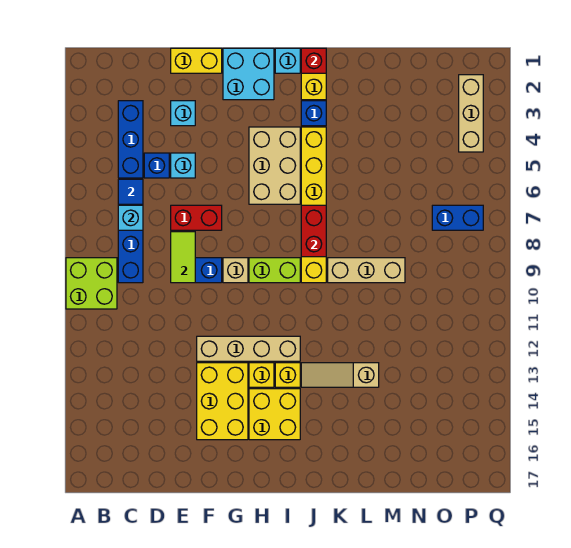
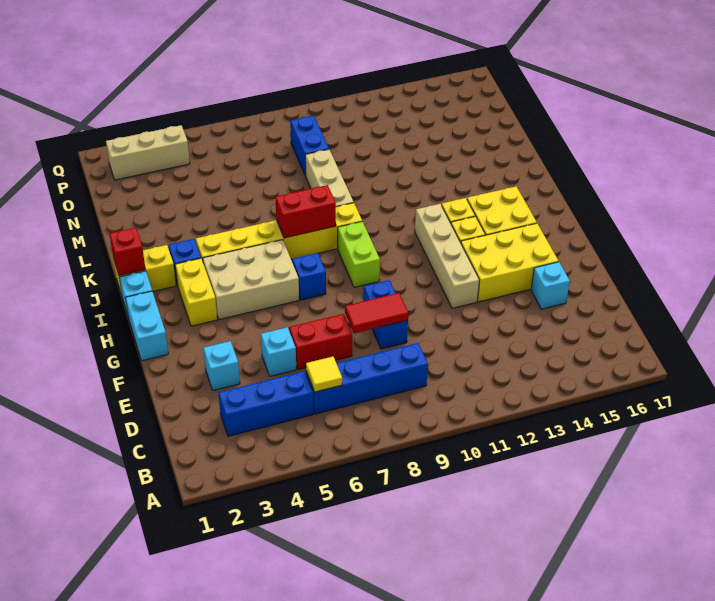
lime 2x2 brick [66,258,117,309] -> none
blue 1x1 tile [118,179,143,204] -> yellow 1x1 tile [306,357,342,392]
cyan 1x1 brick [118,205,143,230] -> cyan 1x1 brick moved to [531,262,570,309]
blue 1x1 brick [144,153,169,178] -> blue 1x1 brick moved to [292,253,326,300]
yellow 1x2 brick [171,48,222,73] -> yellow 1x2 brick moved to [175,258,217,326]
red 1x2 brick [171,205,222,230] -> red 1x2 brick turned to [289,314,352,370]
lime 1x2 tile [171,232,195,283] -> red 1x2 tile [345,293,408,333]
cyan 2x2 brick [223,48,274,100] -> cyan 1x2 brick [125,291,168,361]
tan 1x1 brick [223,258,248,283] -> none
tan 1x3 slope [301,363,379,387] -> none
blue 1x2 brick [432,205,483,230] -> blue 1x2 brick moved to [290,116,329,176]

